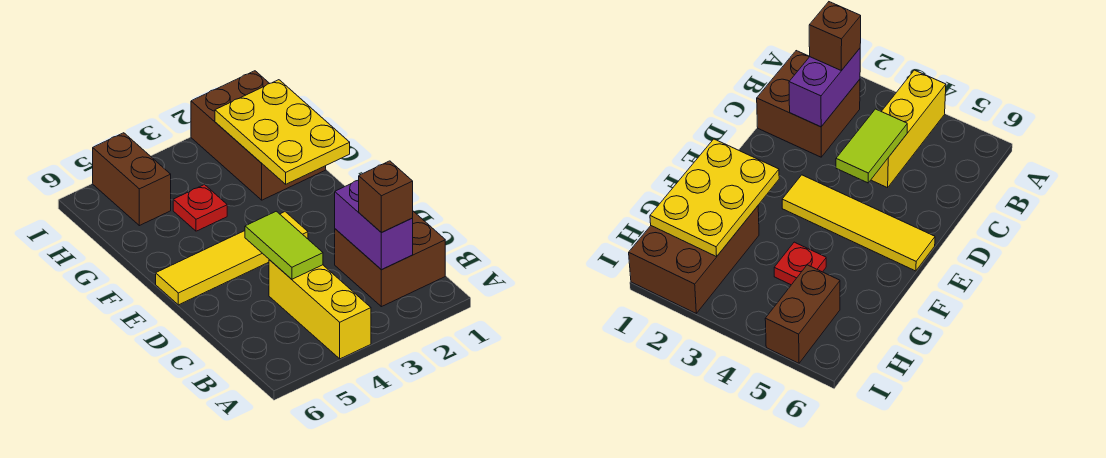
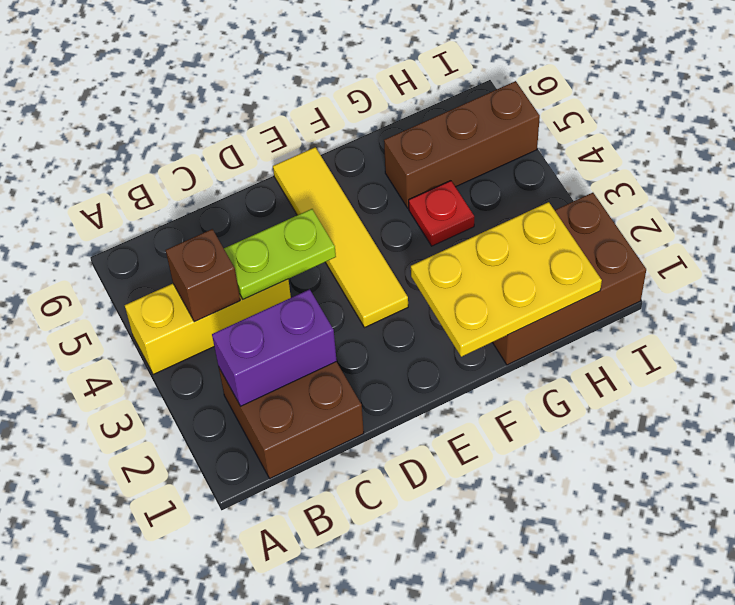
brown 1x1 brick [359,161,413,233] -> brown 1x1 brick moved to [166,229,240,322]
lime 1x2 tile [245,211,323,279] -> lime 1x2 plate [224,209,336,299]
brown 1x2 brick [93,133,171,226] -> brown 1x3 brick [384,81,540,208]

